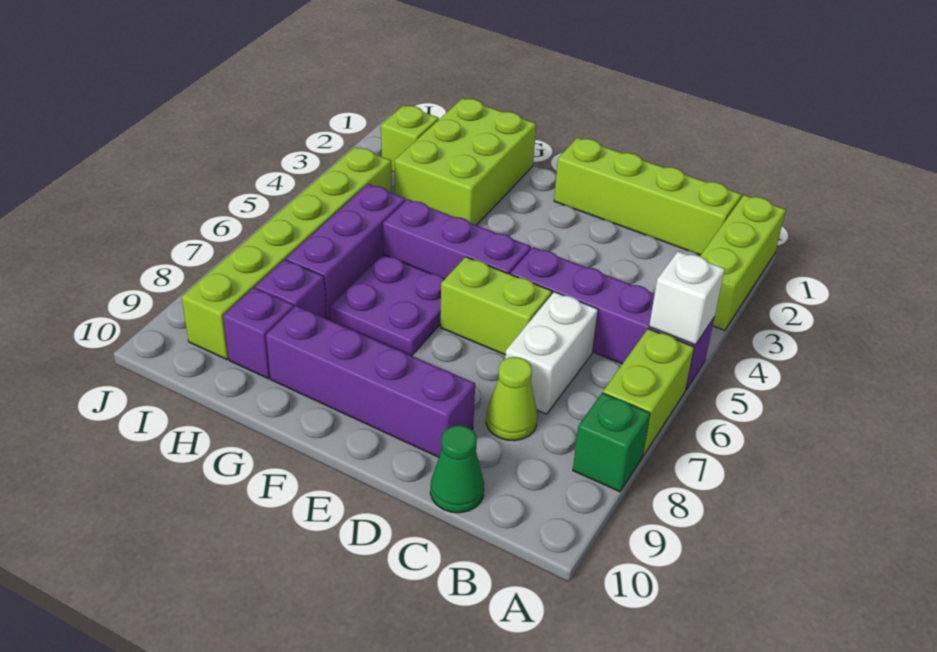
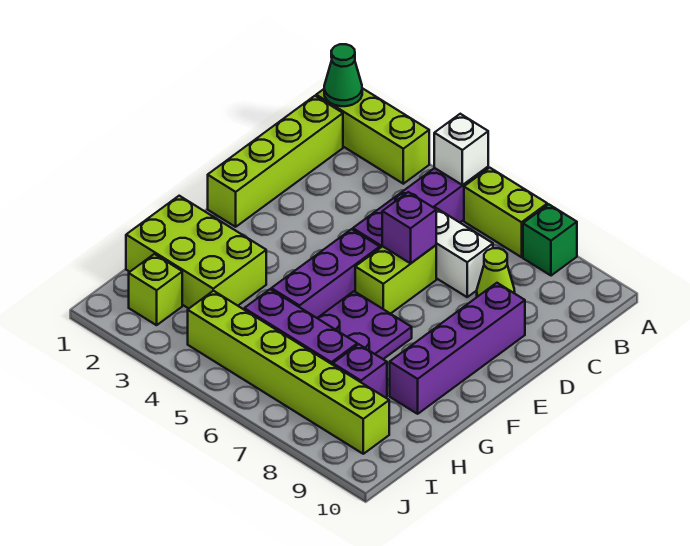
green 1x1 cone [430,425,484,513] -> green 1x1 cone moved to [324,44,362,106]
purple 1x1 brick [223,288,294,379] -> purple 1x1 brick moved to [382,192,436,263]

